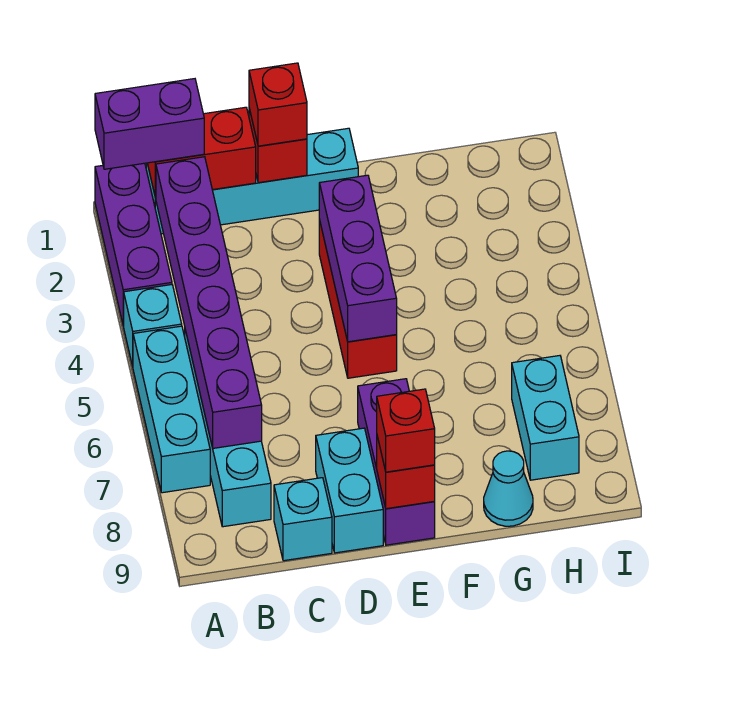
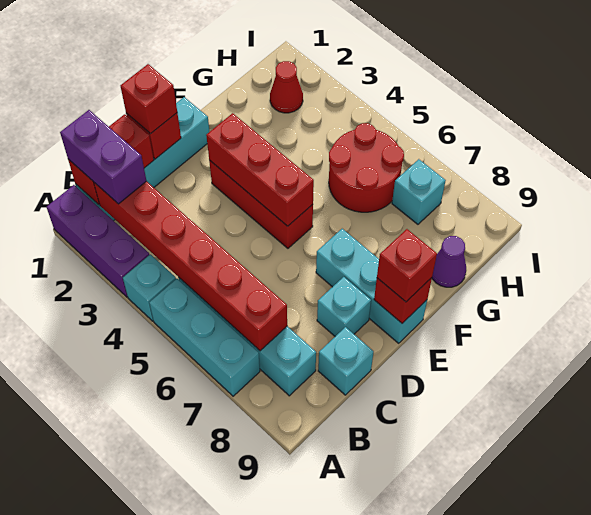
purple 1x2 brick [95,79,204,169] -> purple 1x2 brick turned to [60,110,146,204]
purple 1x6 brick [156,157,262,448] -> red 1x6 brick [94,181,287,351]
cyan 1x2 brick [316,428,383,553] -> cyan 1x1 brick [317,277,371,336]
purple 1x3 brick [319,175,397,342] -> red 1x3 brick [206,113,314,226]
purple 1x3 brick [358,379,435,545] -> cyan 1x3 brick [316,229,427,343]
none -> red 2x2 round brick [329,123,404,212]
cyan 1x1 cone [484,451,533,526] -> purple 1x1 cone [432,236,466,287]
none -> red 1x1 cone [270,61,303,113]
cyan 1x2 brick [512,356,579,480] -> cyan 1x1 brick [392,159,446,224]

